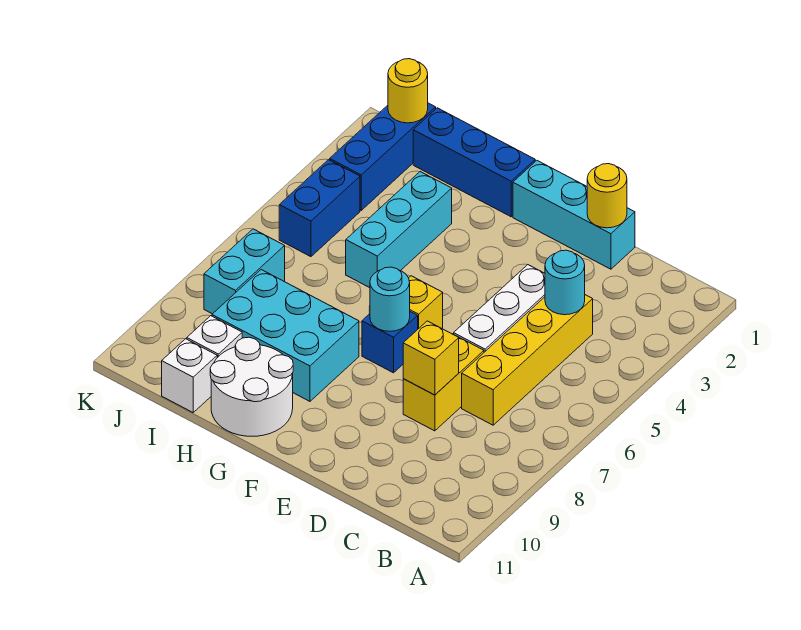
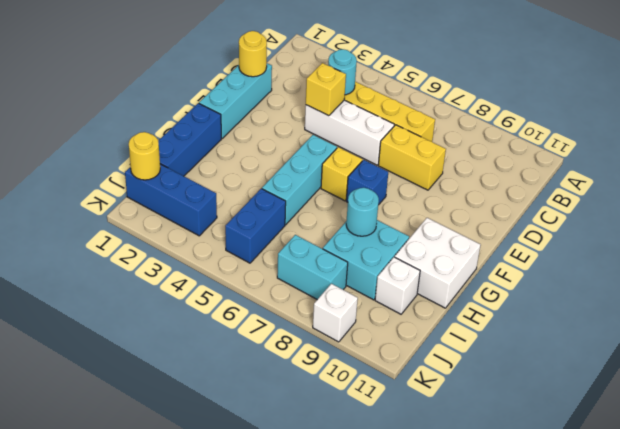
yellow 1x1 brick [403,321,459,395] -> yellow 1x1 brick moved to [306,63,346,116]
cyan 1x1 round brick [370,267,410,331] -> cyan 1x1 round brick moved to [346,188,379,236]
cyan 2x3 brick [212,270,359,401] -> cyan 2x2 brick [323,220,409,300]
white 2x2 round brick [210,337,293,436] -> white 2x2 brick [395,218,481,308]
cyan 1x3 brick [346,172,452,288] -> cyan 1x3 brick turned to [262,135,337,225]
white 1x1 brick [162,339,217,412] -> white 1x1 brick moved to [313,284,358,342]
blue 1x2 brick [279,160,360,257] -> blue 1x2 brick turned to [225,189,286,263]

